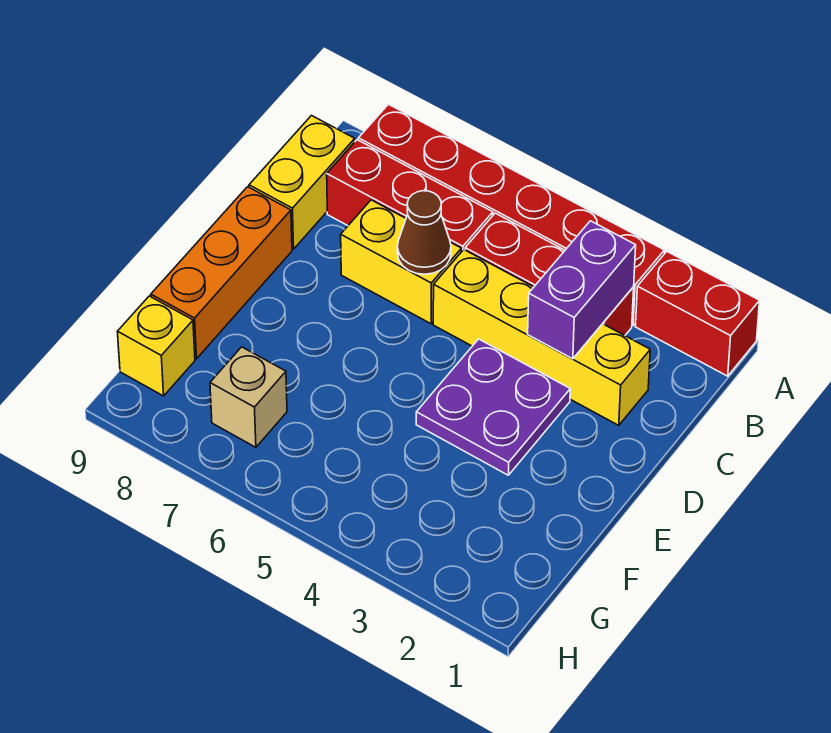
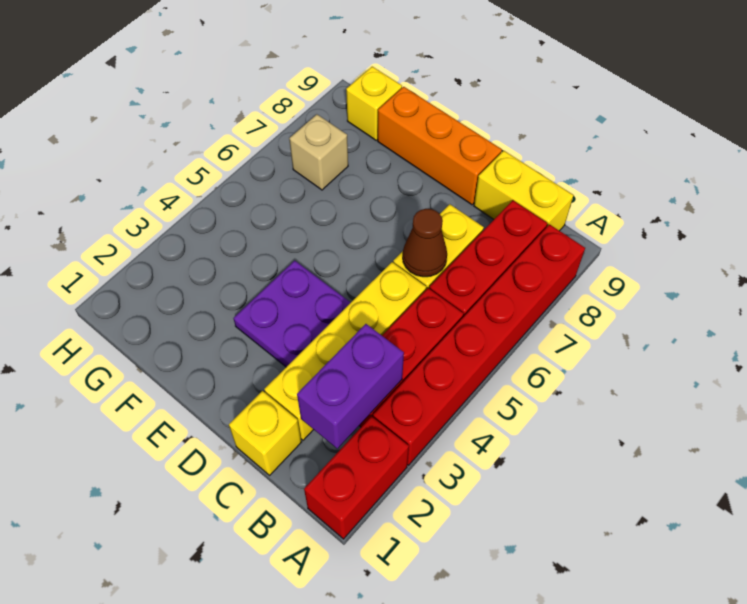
purple 1x2 brick [528,221,636,359] -> purple 1x2 brick turned to [297,324,404,449]
none -> yellow 1x1 brick [229,391,301,475]

